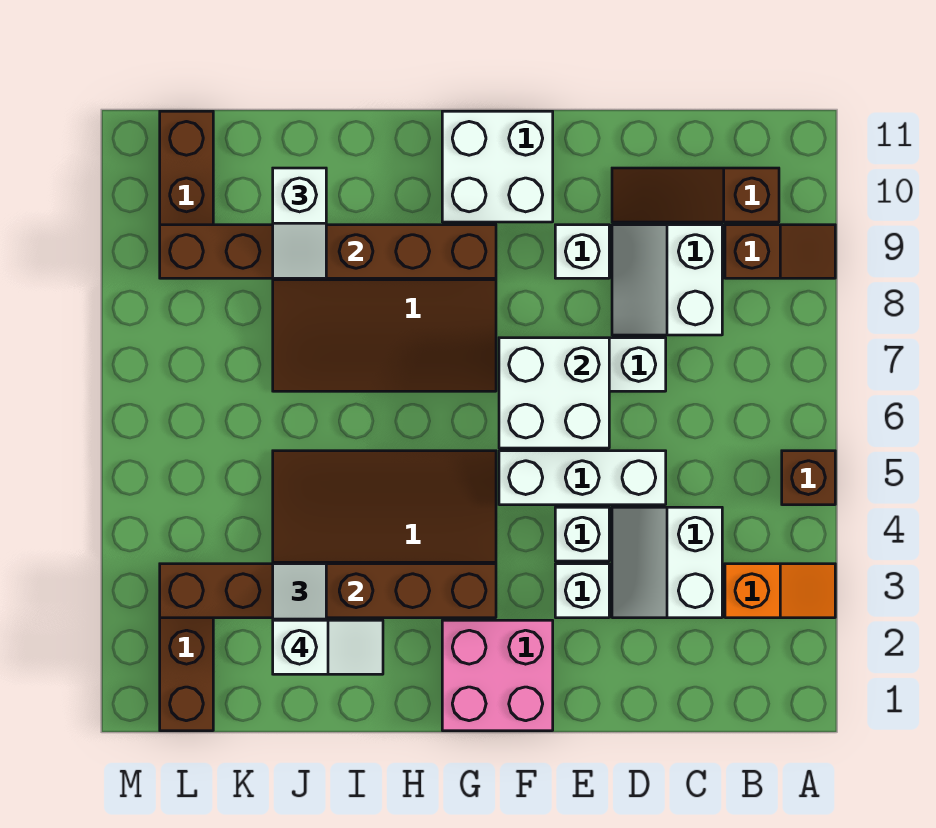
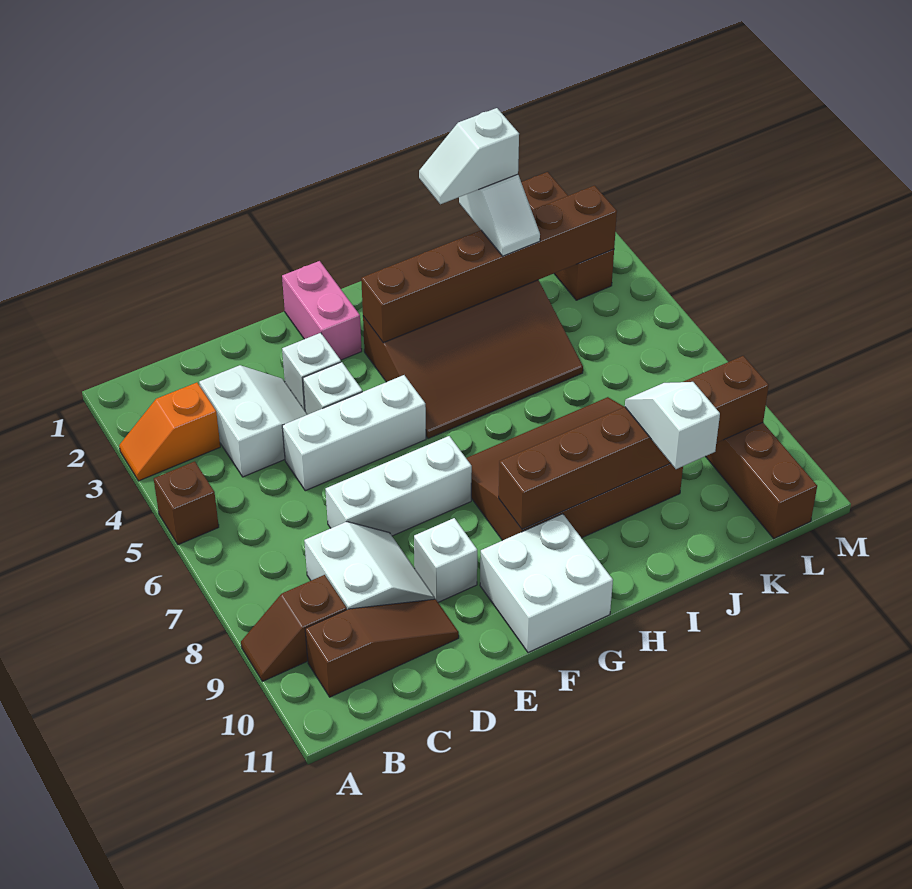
white 2x2 brick [499,338,609,448] -> none
pink 2x2 brick [442,620,553,731] -> pink 1x2 brick [282,261,362,360]

